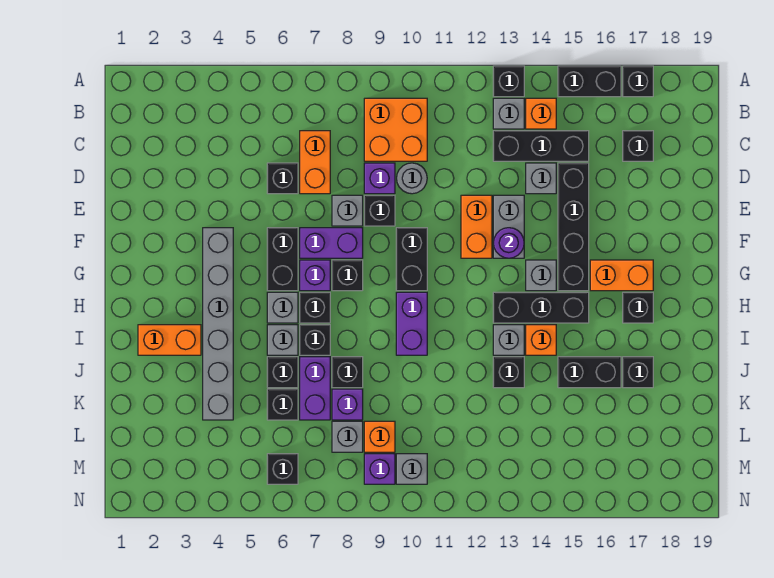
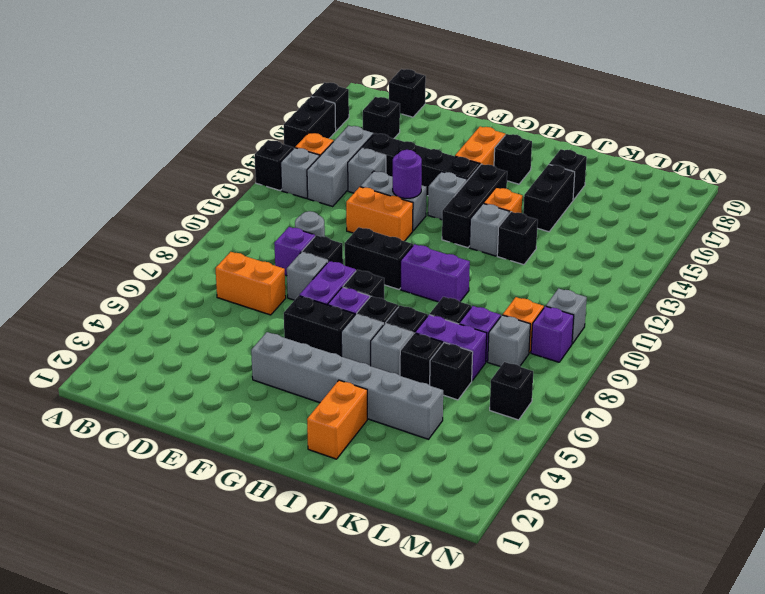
orange 2x2 brick [364,98,427,161] -> none
black 1x3 brick [493,131,589,161] -> grey 1x3 brick [307,126,373,206]
black 1x1 brick [267,163,298,194] -> black 1x1 brick moved to [389,69,426,117]

